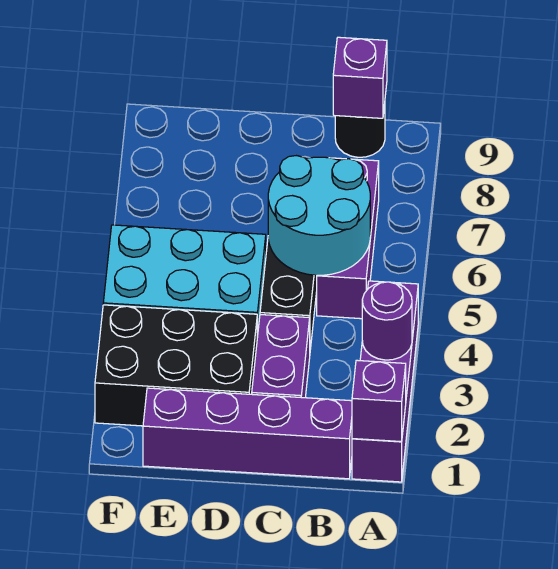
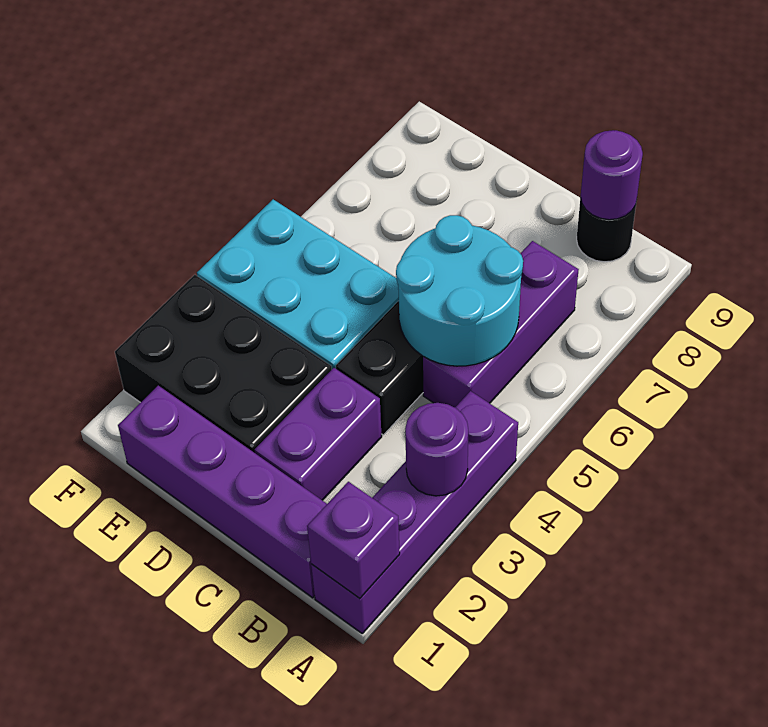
purple 1x1 brick [333,37,387,118] -> purple 1x1 round brick [581,130,643,220]

